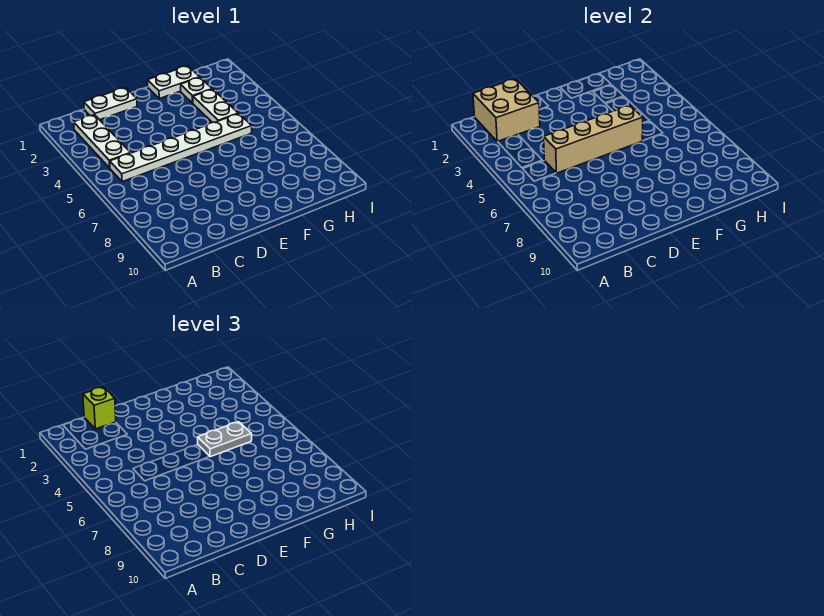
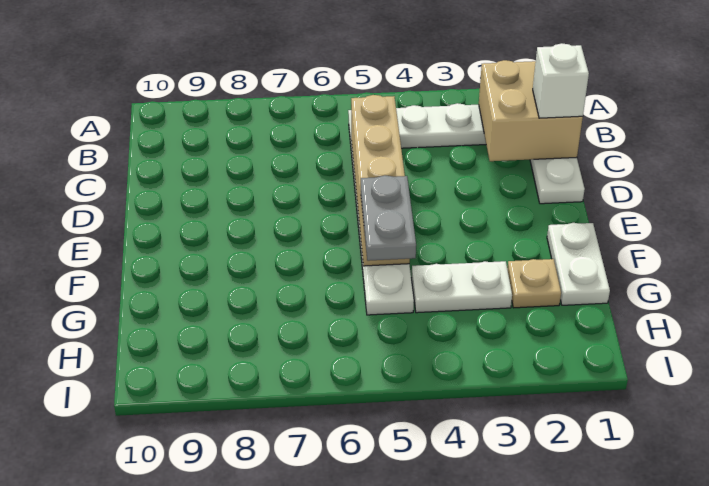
lime 1x1 brick [83,387,116,429] -> white 1x1 brick [533,43,589,118]
white 1x1 plate [181,78,212,103] -> tan 1x1 plate [507,259,561,308]

